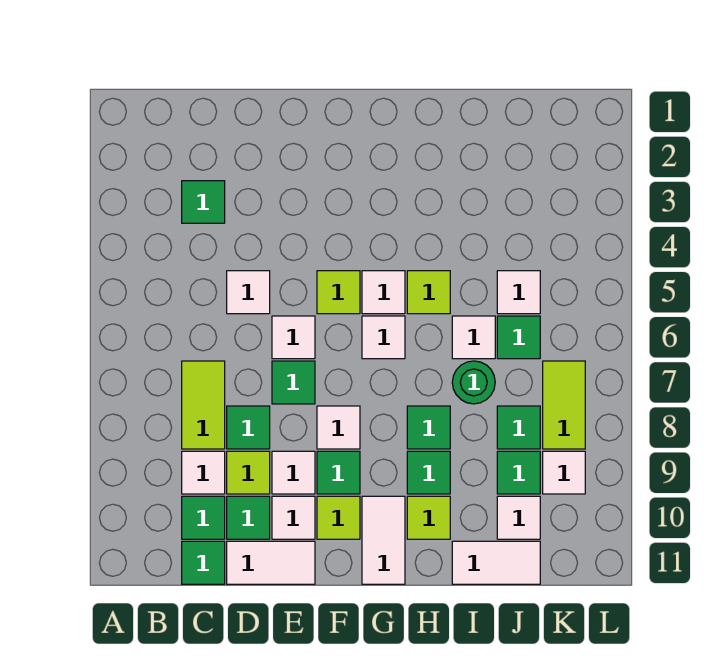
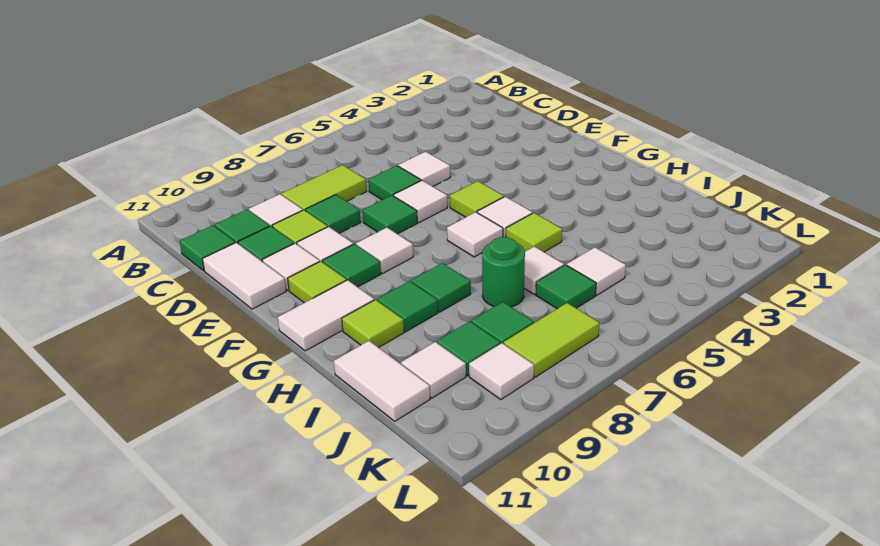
green 1x1 tile [182,181,225,223] -> green 1x1 tile moved to [368,166,421,200]

